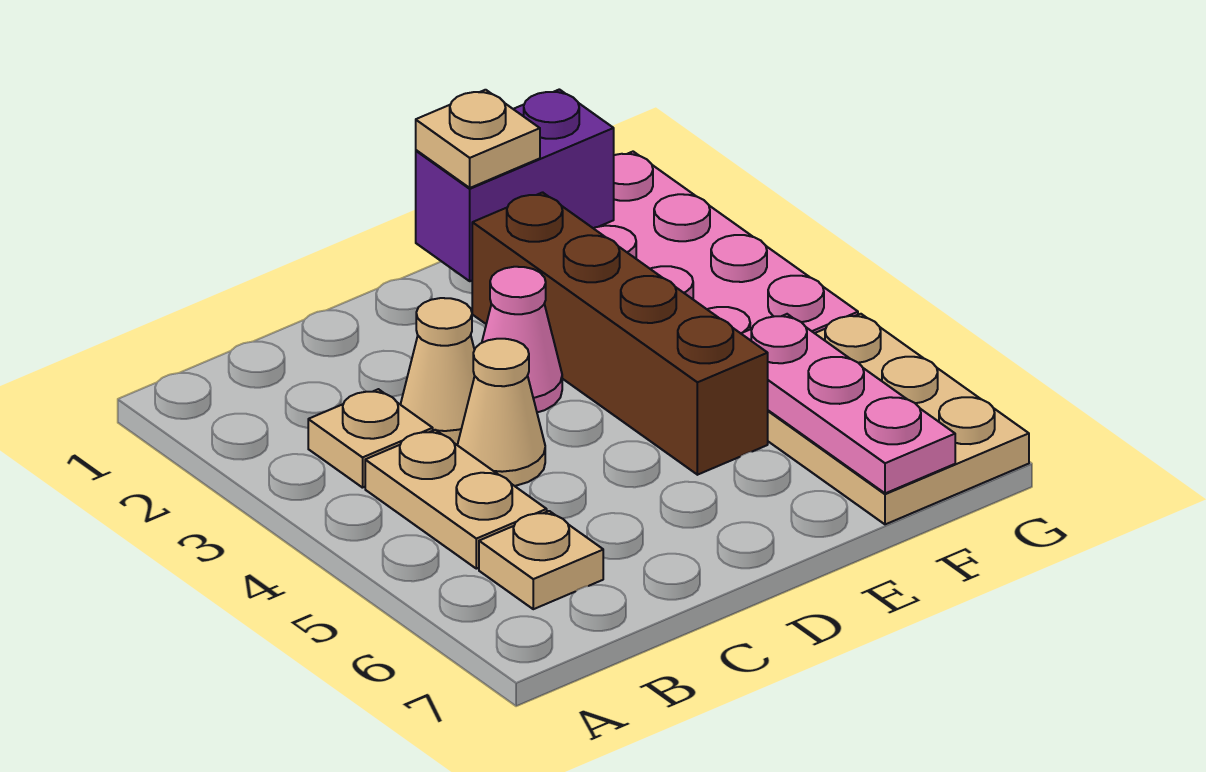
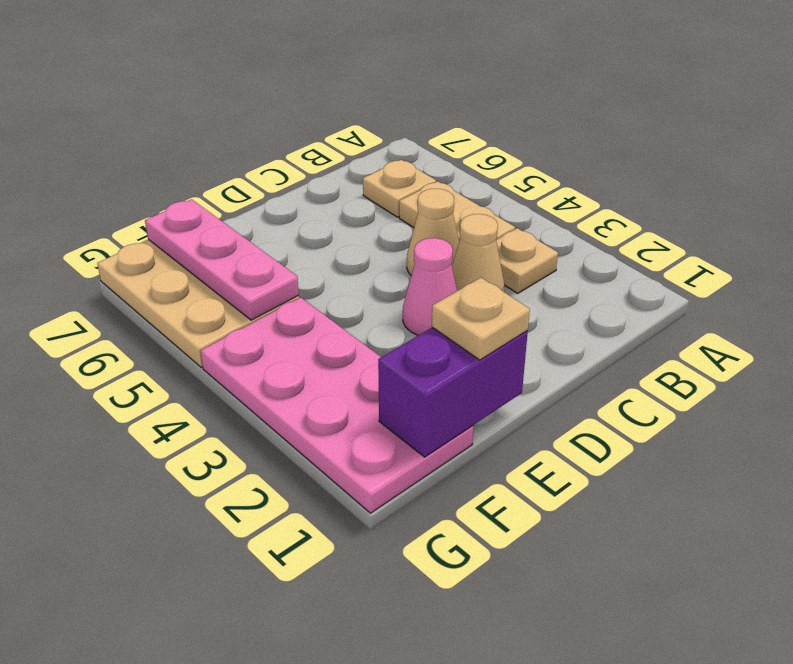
brown 1x4 brick [472,192,768,475] -> none

